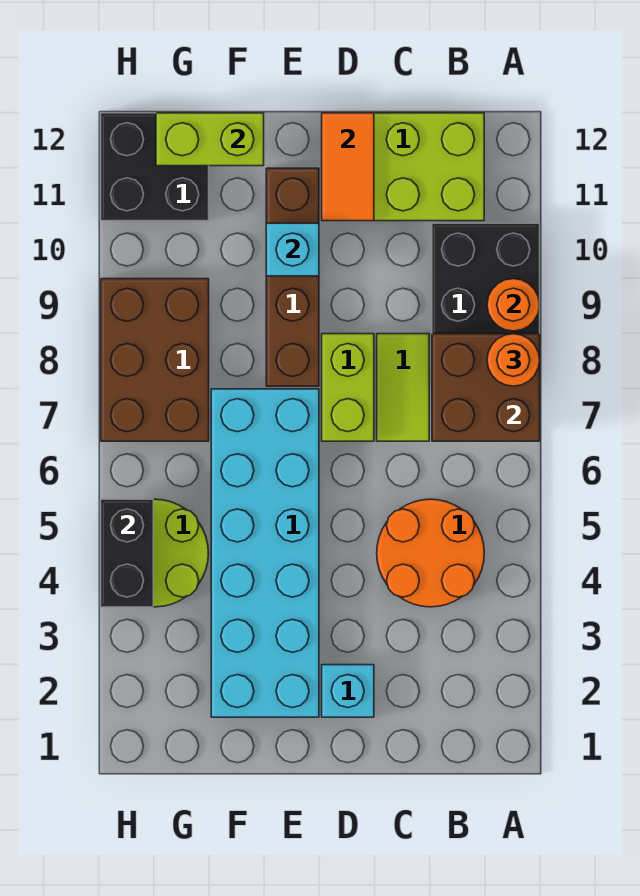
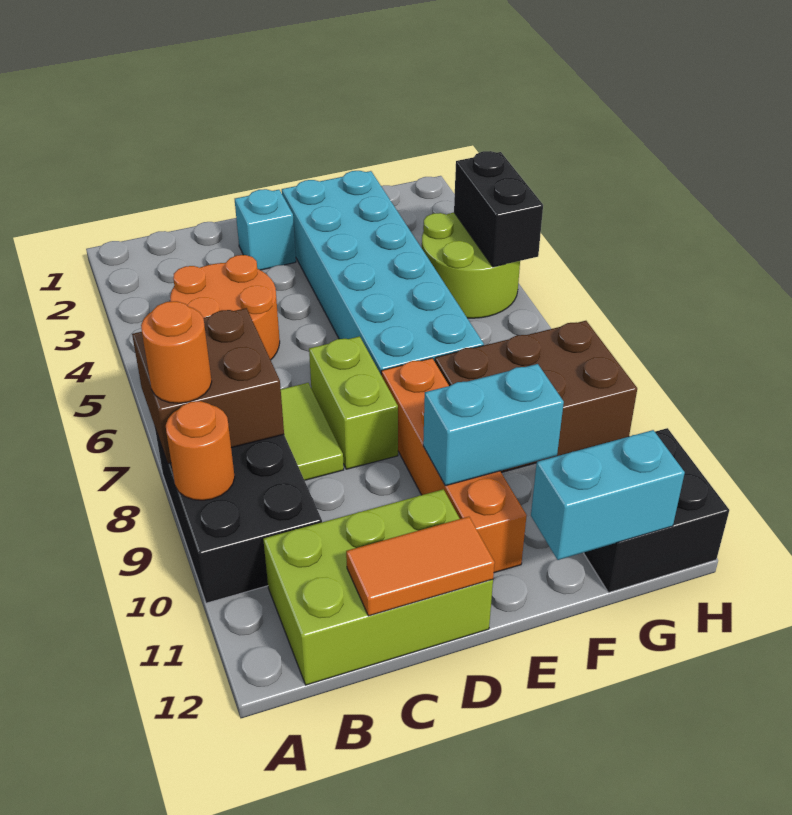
orange 1x2 tile [322,113,374,221] -> orange 1x2 tile turned to [346,517,495,616]
brown 1x4 brick [266,168,319,386] -> orange 1x4 brick [381,358,527,573]
cyan 1x1 brick [266,223,319,276] -> cyan 1x2 brick [423,364,564,486]
lime 1x2 brick [156,113,264,166] -> cyan 1x2 brick [531,430,685,560]
brown 2x3 brick [101,279,209,441] -> brown 2x3 brick turned to [435,321,637,473]

